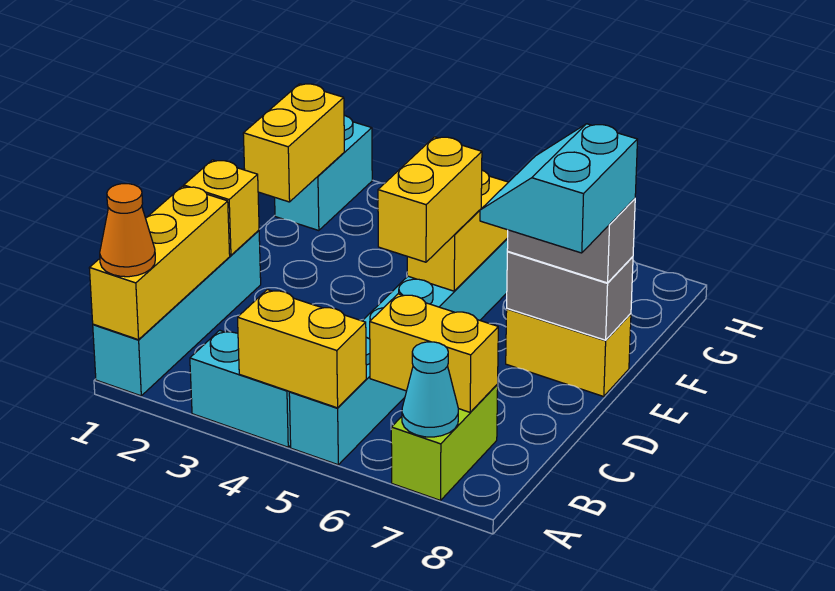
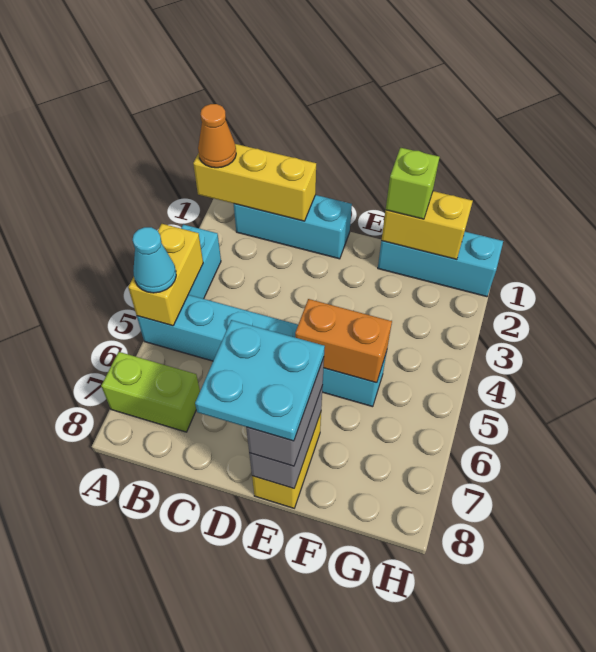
cyan 1x4 brick [93,230,261,396] -> cyan 1x3 brick [234,195,352,259]
cyan 1x1 cone [402,342,458,437] -> cyan 1x1 cone moved to [133,227,176,293]
yellow 1x2 brick [370,294,498,412] -> none
yellow 1x1 brick [184,160,259,255] -> none
yellow 1x2 brick [378,137,482,262] -> none
cyan 2x2 slope [480,124,638,253] -> cyan 2x2 plate [195,320,325,441]
yellow 1x2 brick [407,170,508,291] -> orange 1x2 brick [295,299,392,383]
none -> lime 1x1 brick [386,148,439,219]
cyan 1x2 brick [275,115,372,231] -> cyan 1x3 brick [378,232,503,297]

